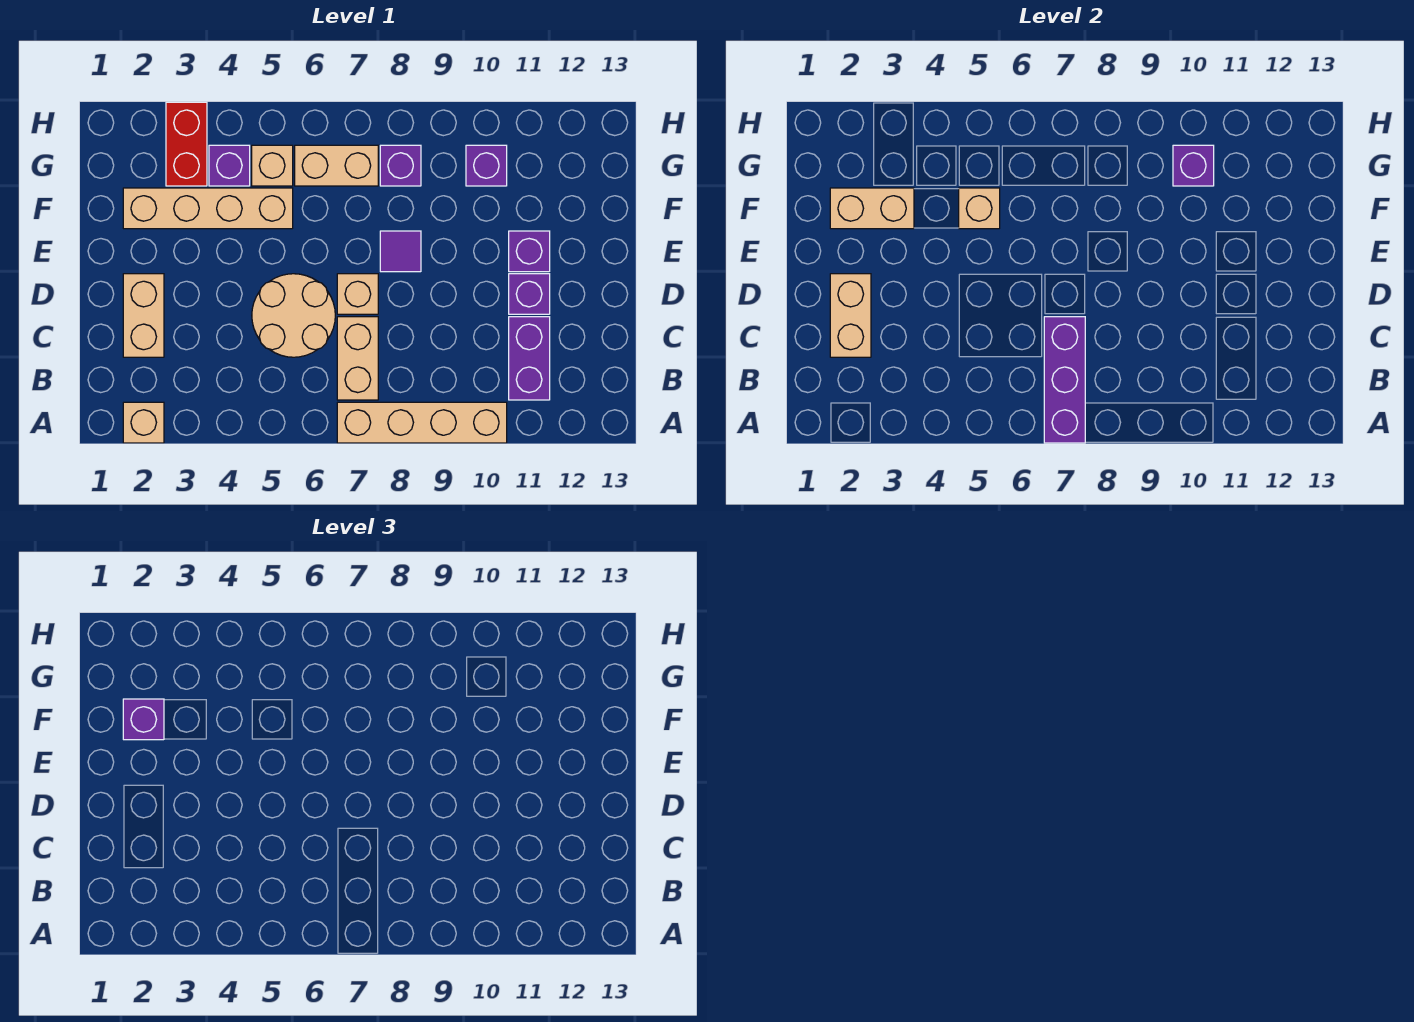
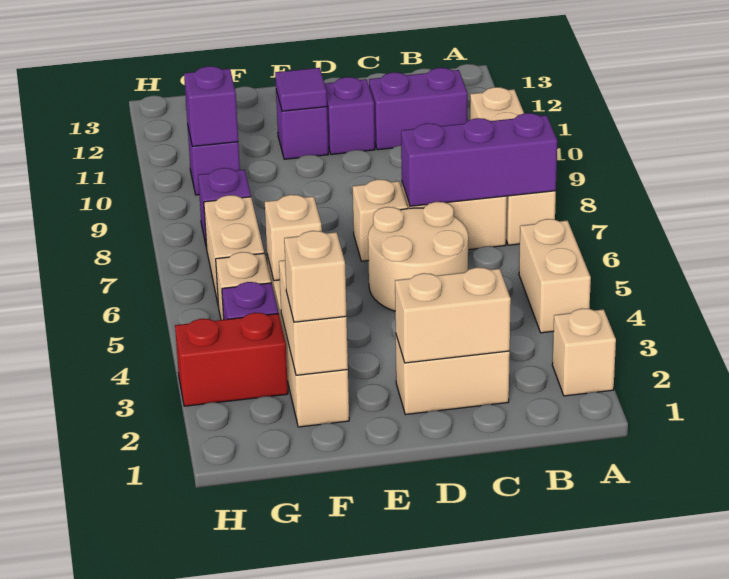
none -> tan 1x2 brick [519,219,591,333]
purple 1x1 tile [380,231,421,272] -> purple 1x1 tile moved to [275,68,327,111]
purple 1x1 brick [123,699,164,740] -> tan 1x1 brick [284,231,347,322]

